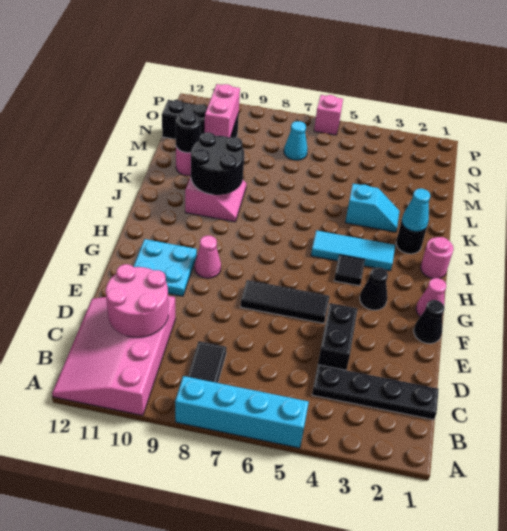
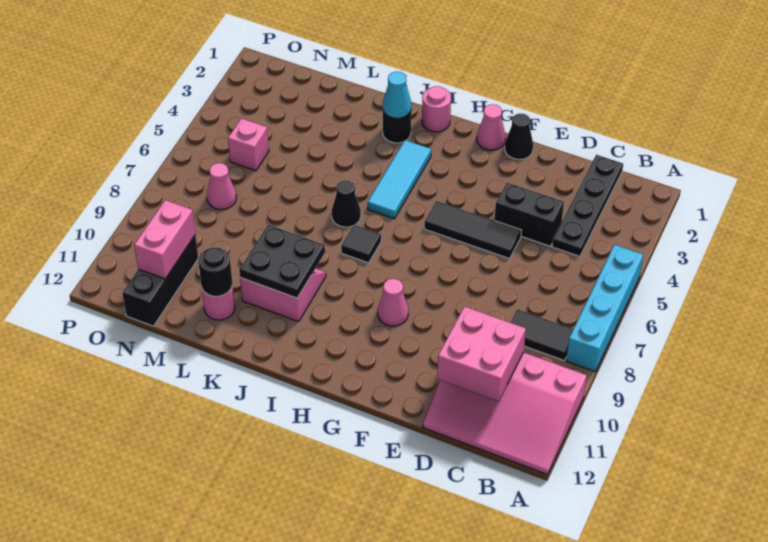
pink 2x2 round brick [106,264,168,337] -> pink 2x2 brick [437,306,526,402]
black 1x3 tile [241,280,329,323] -> black 1x3 tile turned to [424,201,521,259]
cyan 2x2 plate [134,239,197,296] -> none
black 1x1 cone [360,267,388,310] -> black 1x1 cone moved to [331,180,361,227]
black 1x1 tile [334,255,365,286] -> black 1x1 tile moved to [341,225,381,263]
black 2x2 round brick [191,132,244,195] -> black 2x2 plate [239,225,325,298]
cyan 1x2 slope [345,184,400,232] -> none
pink 1x2 brick [205,84,240,138] -> pink 1x2 brick turned to [134,200,195,279]
cyan 1x1 cone [284,121,308,160] -> pink 1x1 cone [207,163,236,210]
pink 1x1 brick [314,95,343,135] -> pink 1x1 brick moved to [228,118,269,171]

